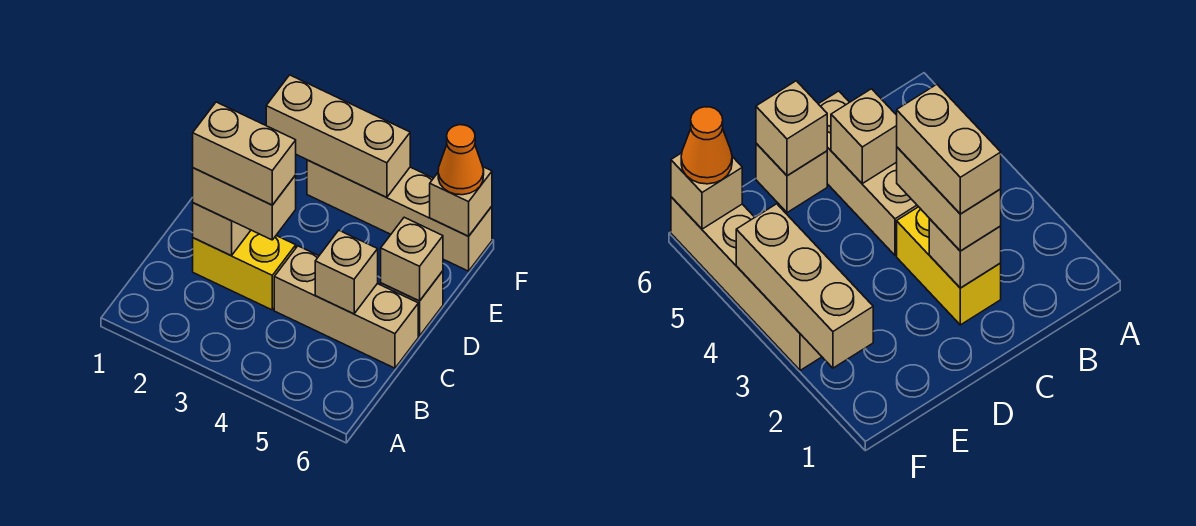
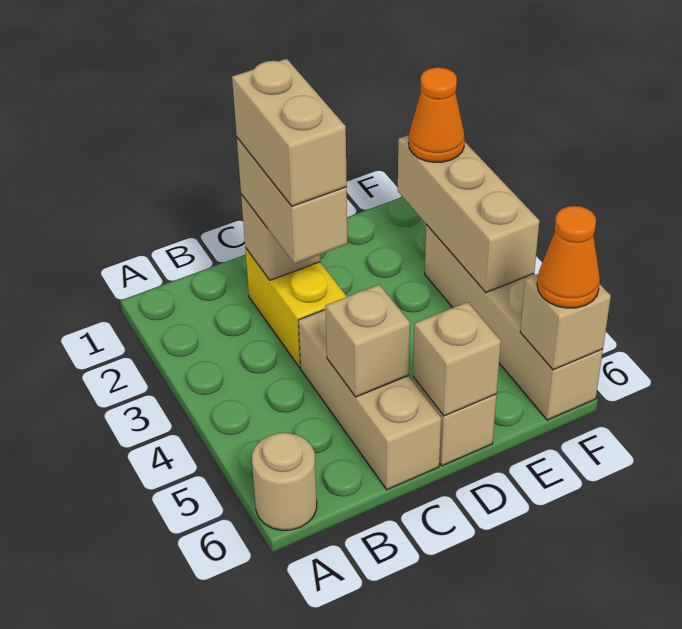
none -> tan 1x1 round brick [252,433,317,530]
none -> orange 1x1 cone [409,67,465,162]

